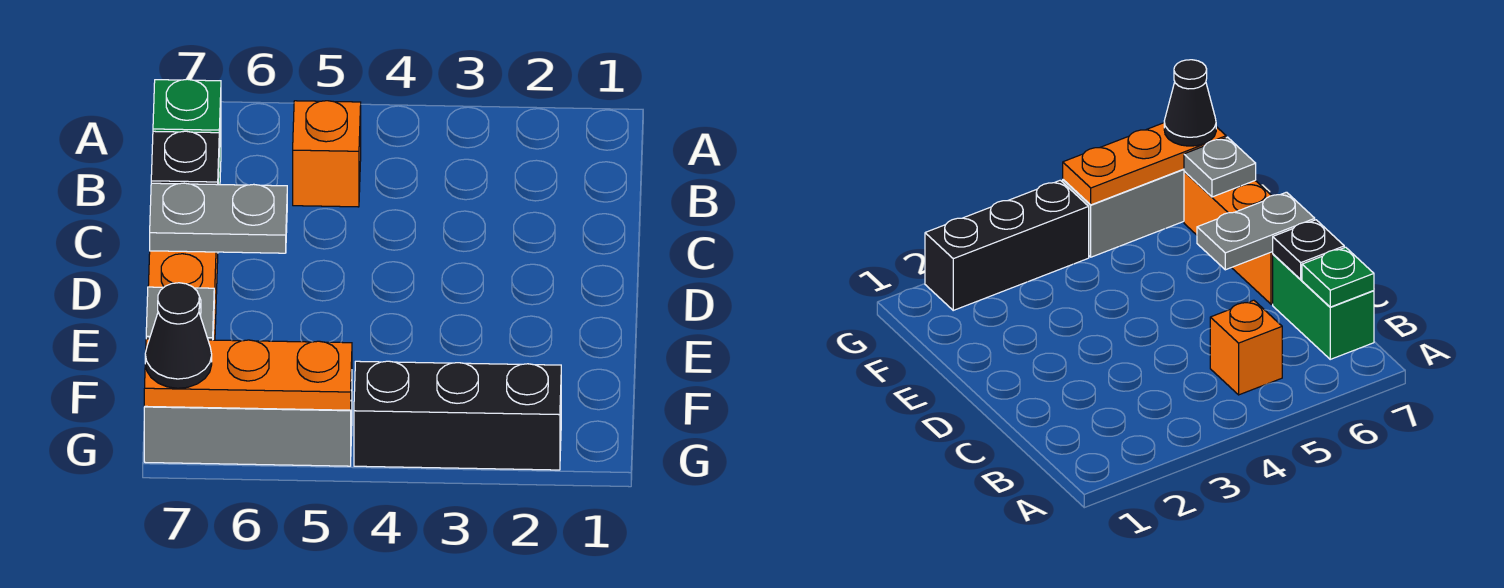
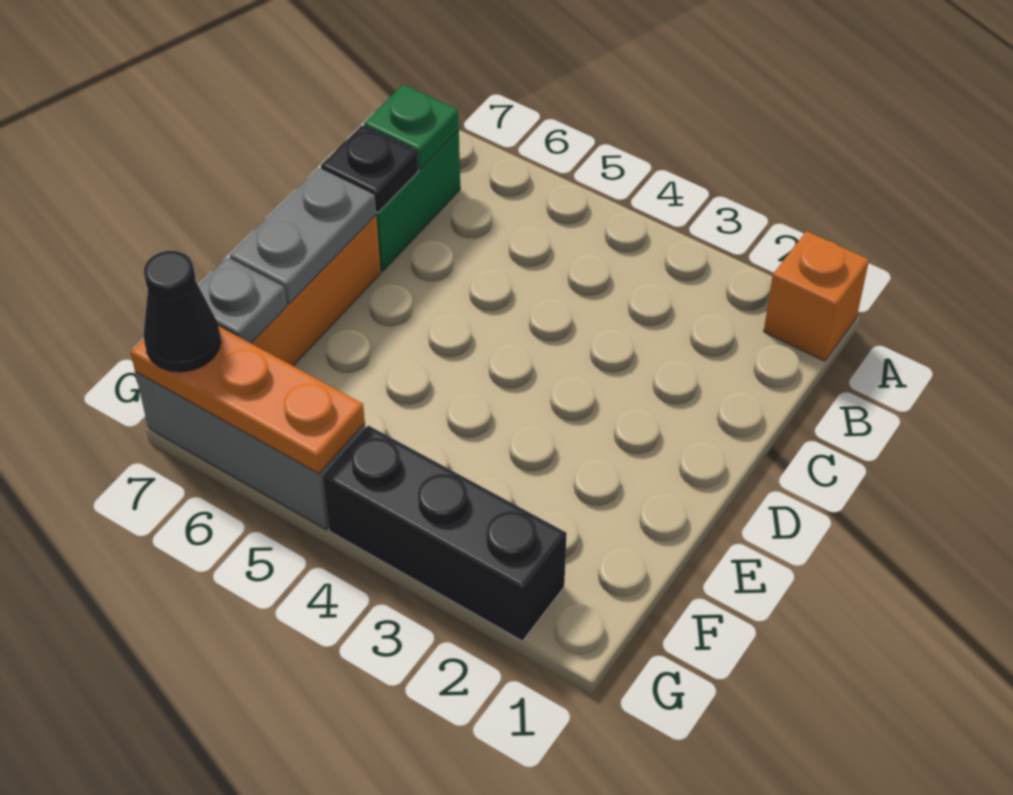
orange 1x1 brick [293,101,361,207] -> orange 1x1 brick moved to [764,231,869,361]
grey 1x2 plate [150,183,287,253] -> grey 1x2 plate turned to [229,167,376,304]

